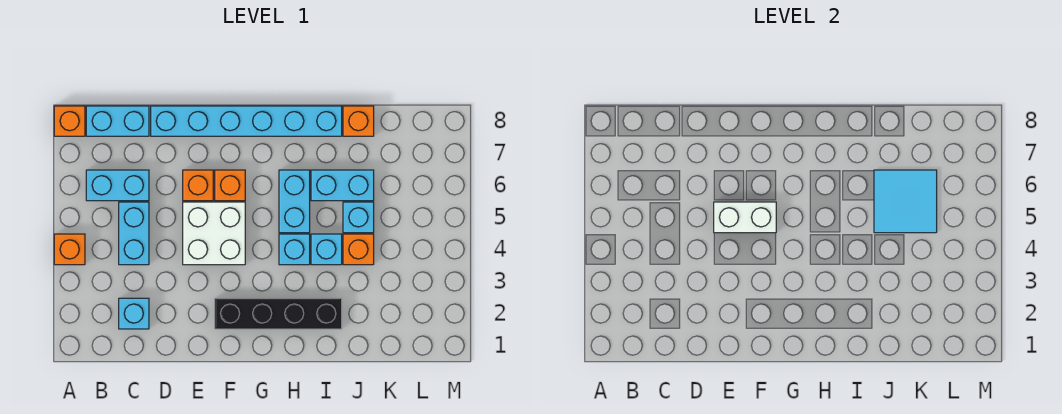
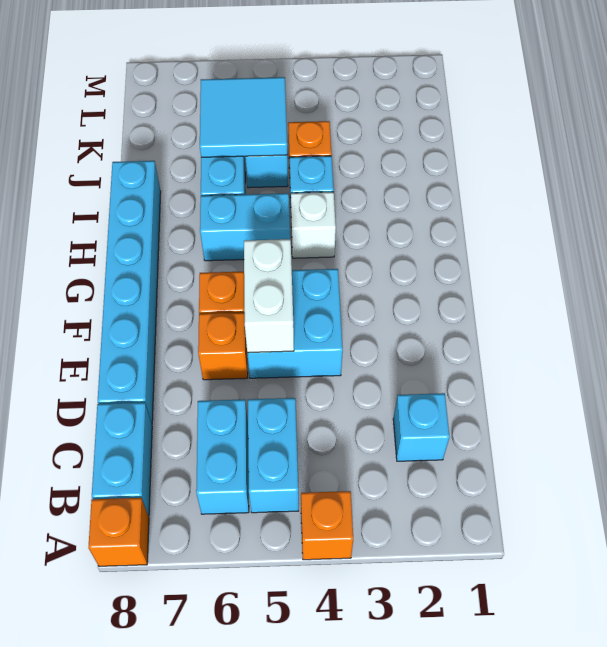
cyan 1x2 brick [119,202,149,265] -> cyan 1x2 brick turned to [248,398,299,513]
white 2x2 brick [183,202,245,265] -> cyan 2x2 brick [247,269,343,378]
black 1x4 brick [215,298,342,329] -> none
cyan 1x1 brick [279,234,310,265] -> white 1x1 brick [291,192,336,258]
orange 1x1 brick [343,106,374,136] -> none

